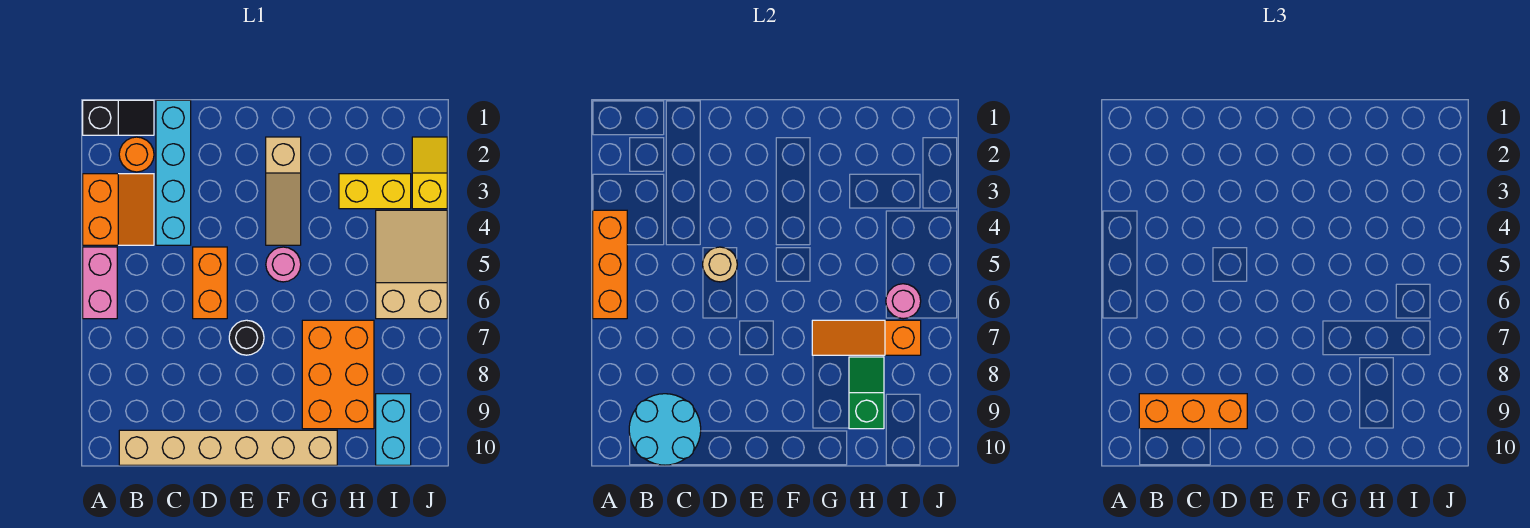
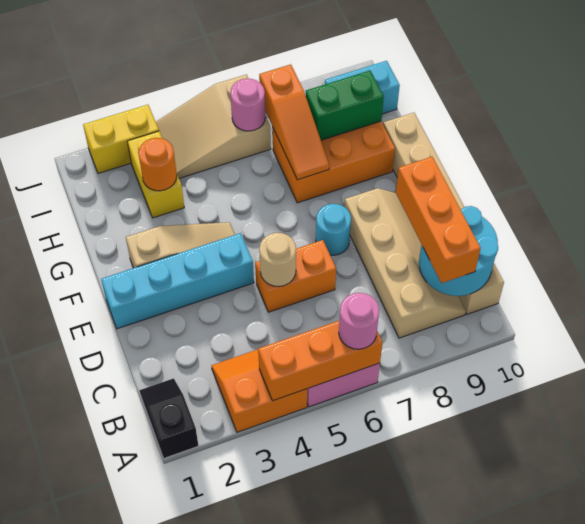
orange 1x1 round brick [119,137,154,172] -> orange 1x1 round brick moved to [138,138,177,191]
none -> tan 2x4 slope [344,188,466,338]
cyan 1x4 brick [156,100,191,245] -> cyan 1x4 brick moved to [101,233,254,329]
black 1x1 round brick [229,320,264,355] -> cyan 1x1 round brick [316,204,351,255]
pink 1x1 round brick [266,247,301,282] -> pink 1x1 round brick moved to [339,293,379,349]
green 1x2 slope [849,357,884,429] -> green 1x2 brick [306,71,384,140]
yellow 1x2 slope [412,137,447,209] -> yellow 1x2 brick [83,105,159,173]

